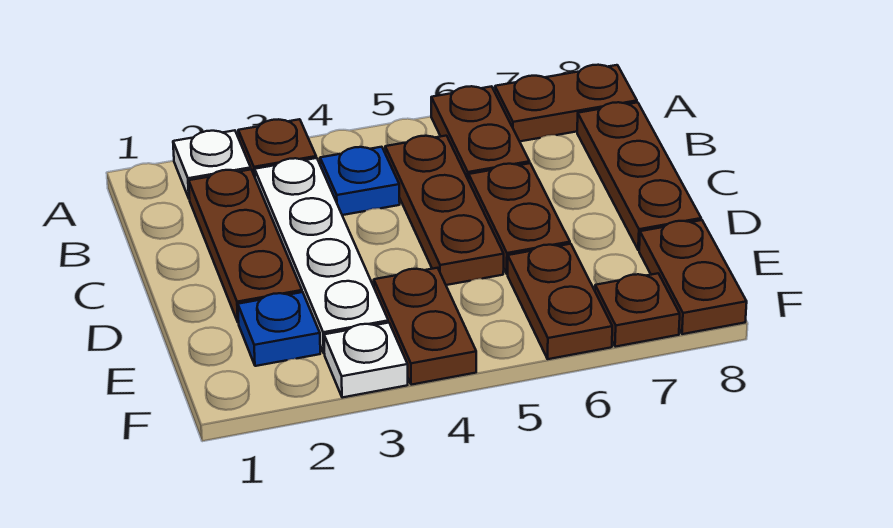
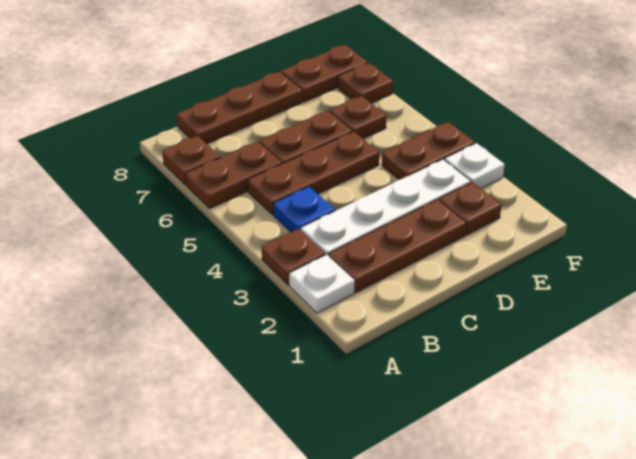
brown 1x2 plate [495,65,637,141] -> brown 1x1 plate [162,136,221,185]
blue 1x1 plate [238,292,320,366] -> brown 1x1 plate [439,182,501,235]
brown 1x2 plate [508,244,612,359] -> brown 1x1 plate [330,96,387,139]

